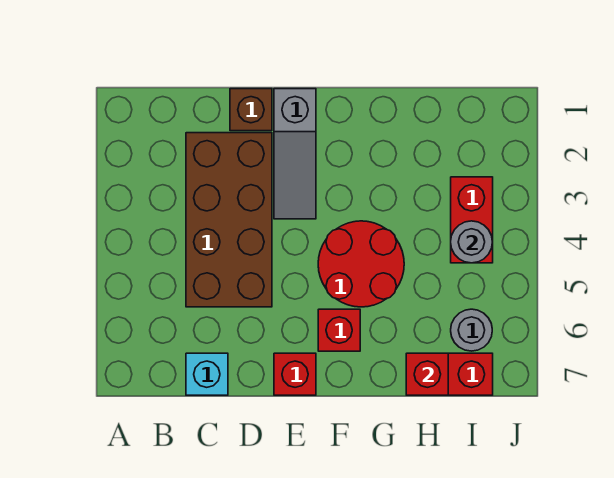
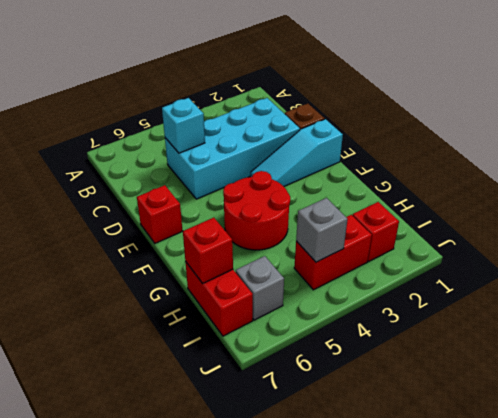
brown 2x4 brick [186,133,272,307] -> cyan 2x4 brick [165,98,300,199]
cyan 1x1 brick [186,353,228,395] -> cyan 1x1 brick moved to [162,98,205,153]
grey 1x3 slope [274,89,316,219] -> cyan 1x3 slope [250,119,343,186]
red 1x1 brick [318,309,360,351] -> red 1x1 brick moved to [352,202,399,261]
grey 1x1 round brick [451,221,492,263] -> grey 1x1 brick [296,198,348,262]
grey 1x1 round brick [451,309,492,351] -> grey 1x1 brick [236,256,284,320]

